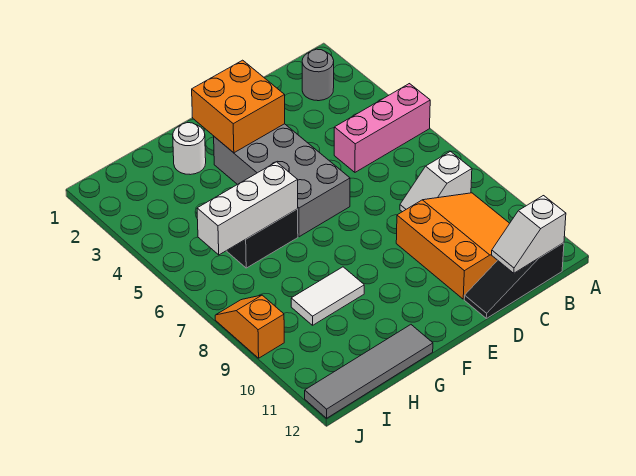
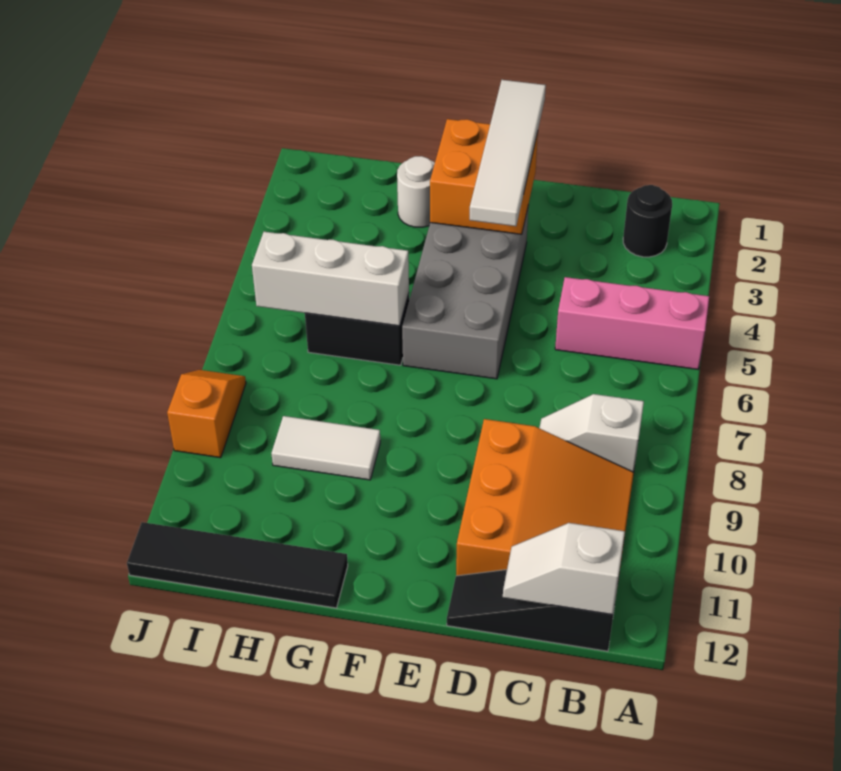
grey 1x1 round brick [302,49,334,101] -> black 1x1 round brick [623,185,672,257]
none -> white 1x4 tile [470,80,546,226]
grey 1x4 tile [305,325,433,418] -> black 1x4 tile [127,522,348,608]

